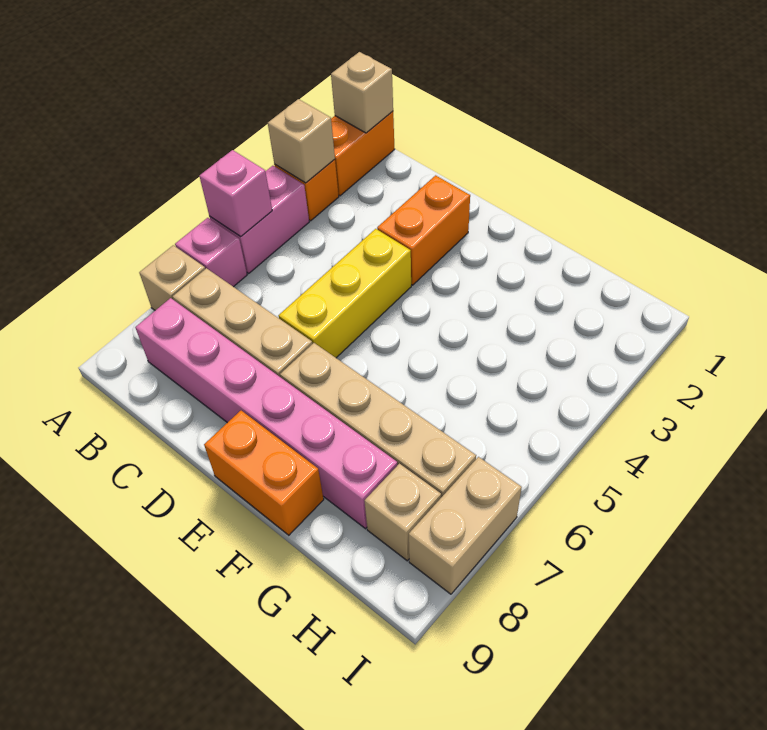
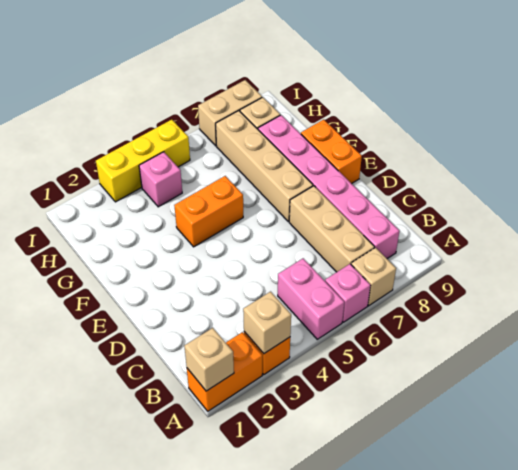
pink 1x2 brick [209,166,309,273] -> pink 1x2 brick turned to [278,258,344,339]
pink 1x1 brick [199,150,272,237] -> pink 1x1 brick moved to [139,152,182,207]
orange 1x2 brick [377,175,470,285] -> orange 1x2 brick moved to [174,176,243,247]
yellow 1x3 brick [279,229,411,358] -> yellow 1x3 brick moved to [96,120,190,202]

